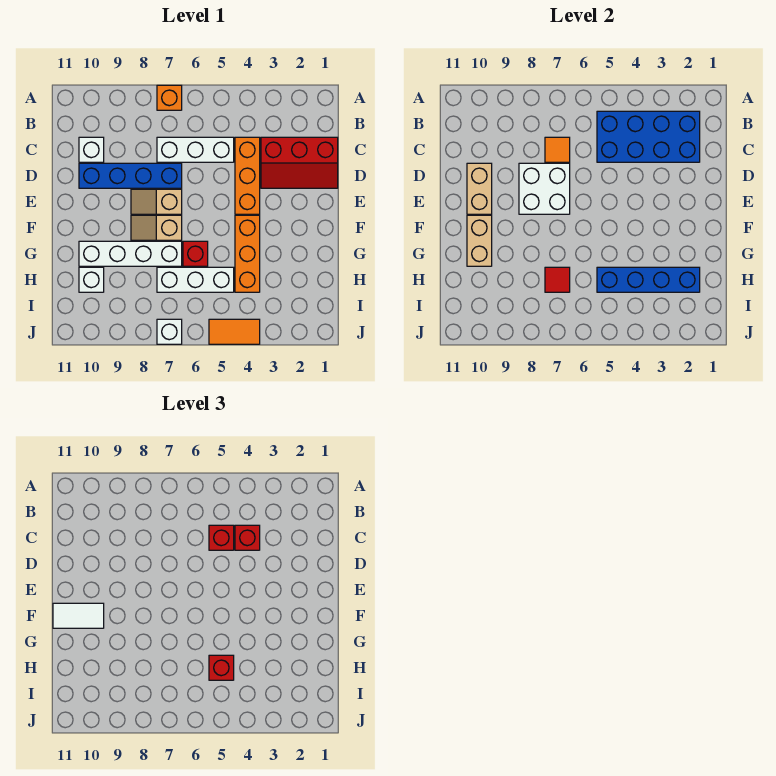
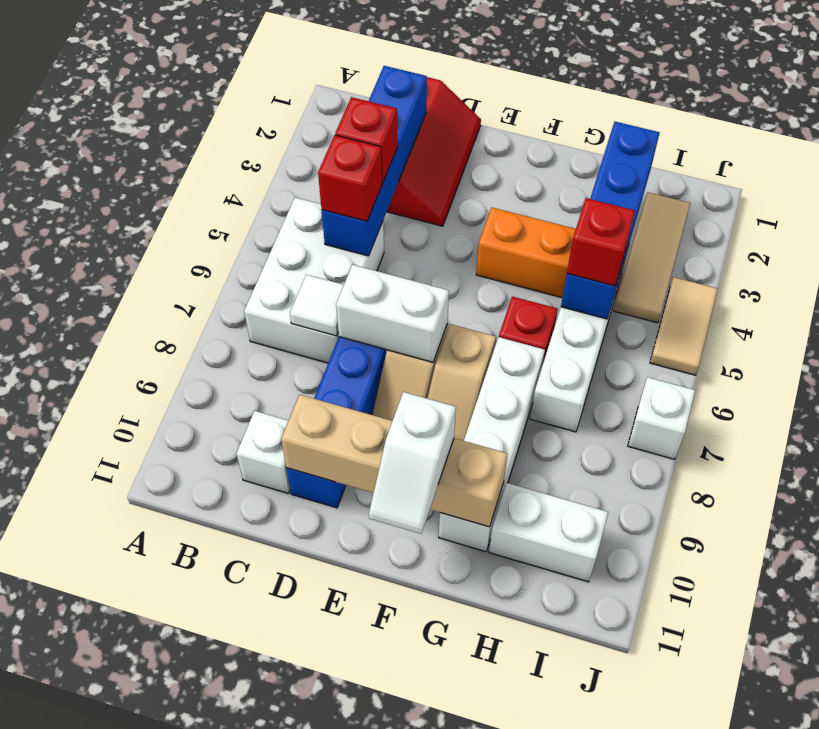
orange 1x1 brick [157,85,182,110] -> none
blue 2x4 brick [597,111,700,162] -> blue 1x4 brick [322,66,427,256]
orange 1x3 brick [235,137,260,214] -> none
white 1x3 brick [157,137,234,162] -> white 2x3 brick [244,197,384,363]
orange 1x1 tile [545,137,570,162] -> white 1x1 tile [290,275,344,336]
white 2x2 brick [519,163,570,214] -> white 1x2 brick [336,264,449,362]
white 1x2 tile [53,603,104,628] -> white 1x2 slope [369,392,456,534]
red 1x1 tile [545,267,570,292] -> none
white 1x1 brick [79,267,104,292] -> white 1x2 brick [489,483,608,582]
none -> tan 1x3 tile [614,192,690,323]
orange 1x2 tile [209,319,260,344] -> tan 1x2 tile [650,277,718,375]

